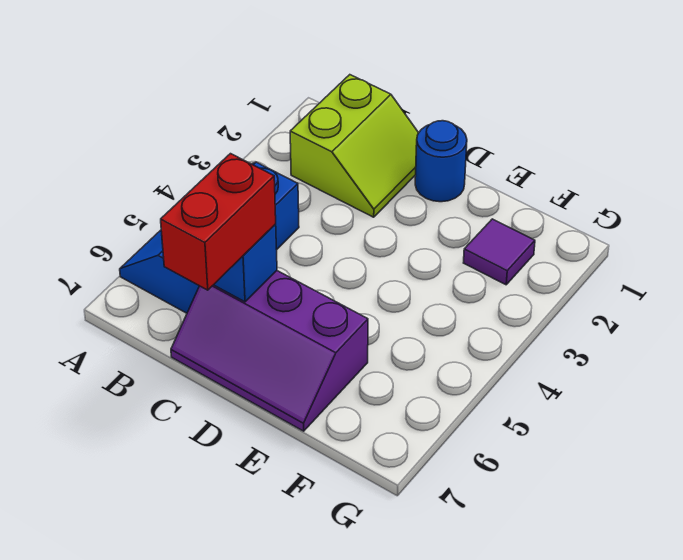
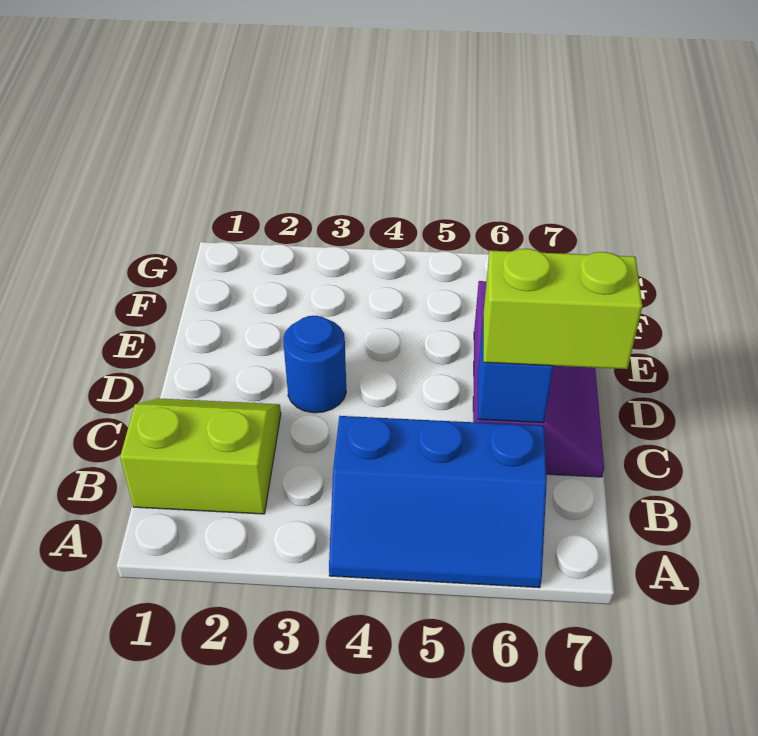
red 1x2 brick [161,154,276,290] -> lime 1x2 brick [483,249,642,369]
blue 1x1 round brick [415,121,467,202] -> blue 1x1 round brick moved to [283,316,346,413]
purple 1x1 tile [464,219,535,285] -> none

